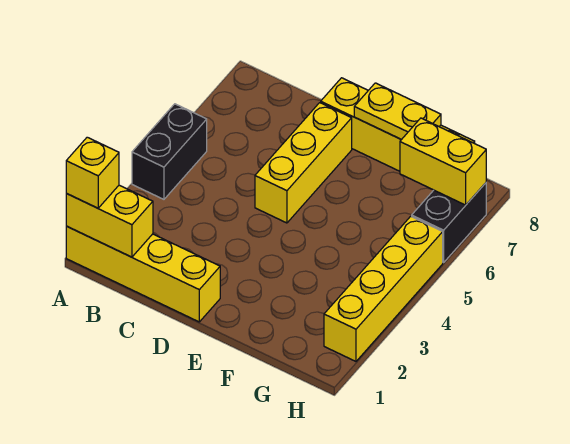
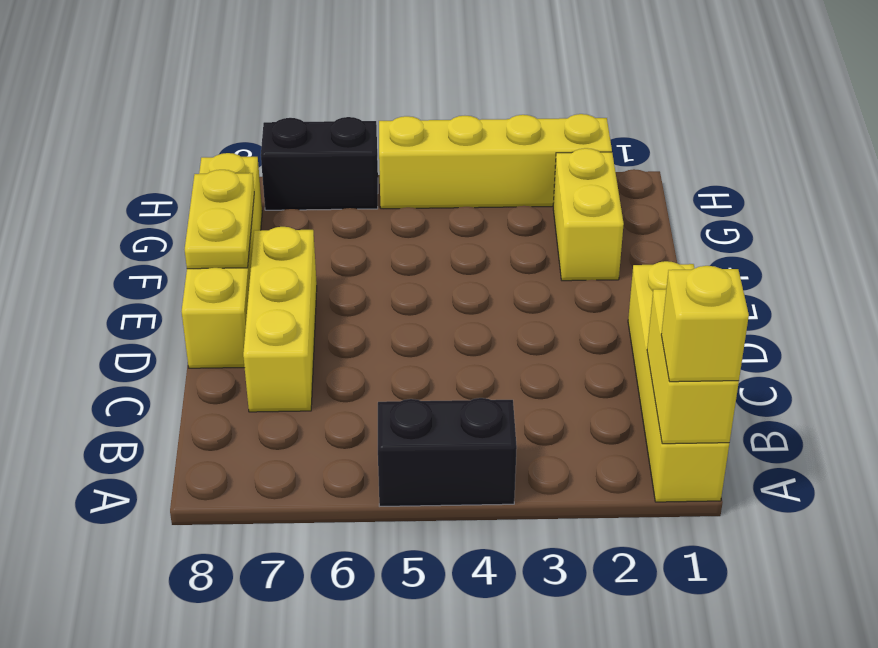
yellow 1x3 brick [255,103,352,223] -> yellow 1x3 brick turned to [243,227,317,412]
yellow 1x2 brick [400,118,486,205] -> yellow 1x2 brick moved to [553,148,624,281]

